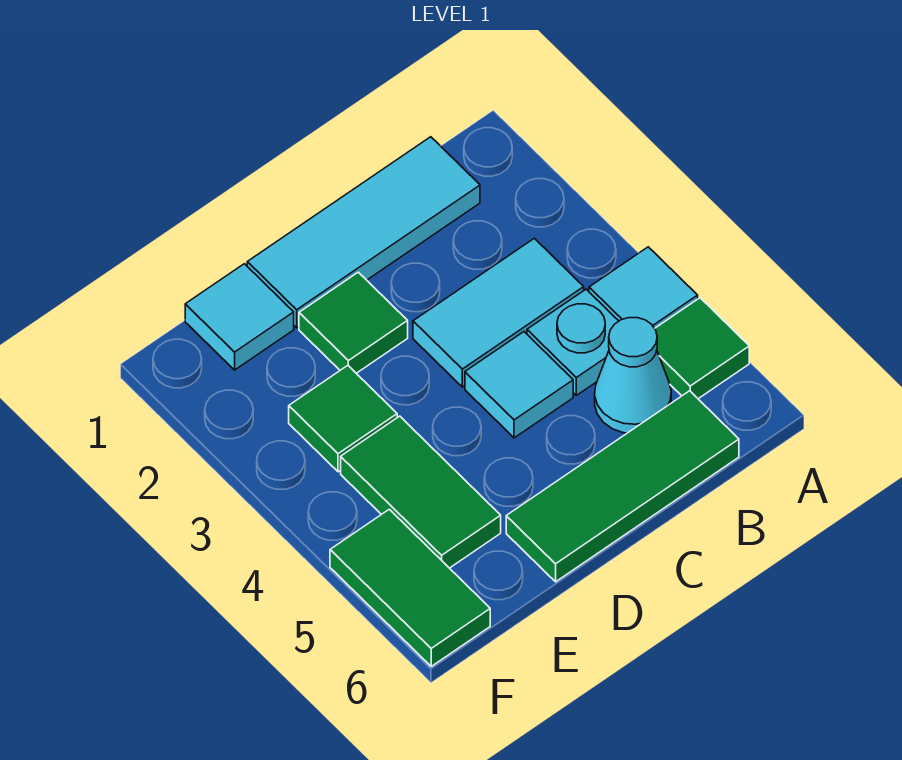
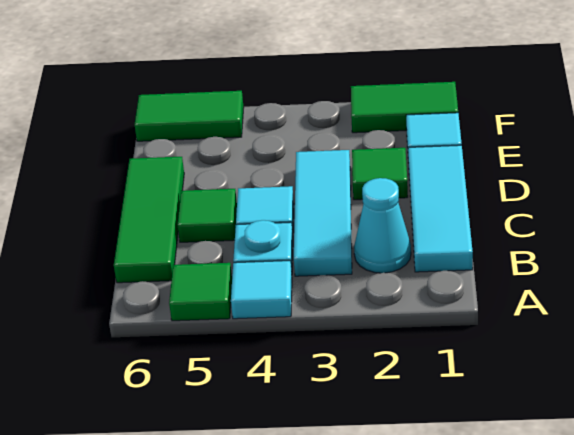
cyan 1x2 tile [413,238,584,387] -> cyan 1x3 tile [294,150,352,276]
cyan 1x1 cone [595,318,671,433] -> cyan 1x1 cone moved to [354,178,411,273]
green 1x1 tile [289,366,397,472] -> green 1x1 tile moved to [178,189,237,242]
green 1x2 tile [341,416,501,568] -> green 1x2 tile moved to [351,82,458,133]

